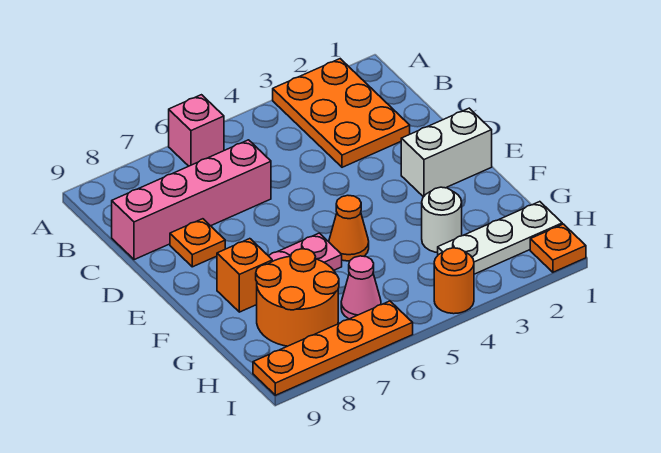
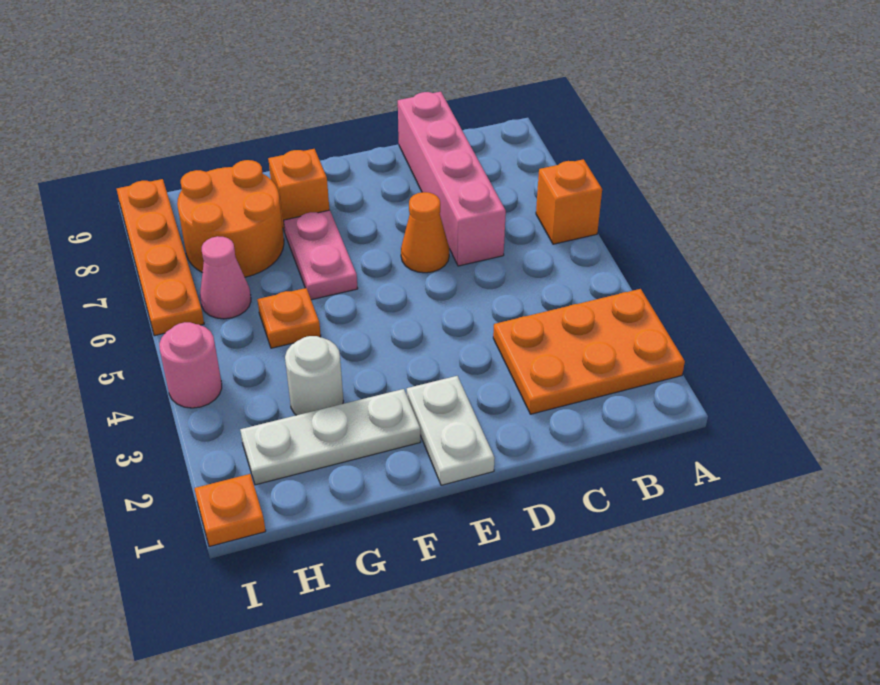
pink 1x1 brick [169,95,224,166] -> orange 1x1 brick [536,159,602,244]
orange 1x1 plate [170,219,225,267] -> orange 1x1 plate moved to [257,288,321,348]
white 1x2 brick [401,108,492,197] -> white 1x2 plate [407,376,495,485]
orange 1x1 cone [329,195,369,261] -> orange 1x1 cone moved to [401,192,449,273]
white 1x3 plate [438,202,562,274] -> white 1x3 plate turned to [240,389,421,485]
orange 1x1 round brick [434,248,474,314] -> pink 1x1 round brick [159,322,222,408]

